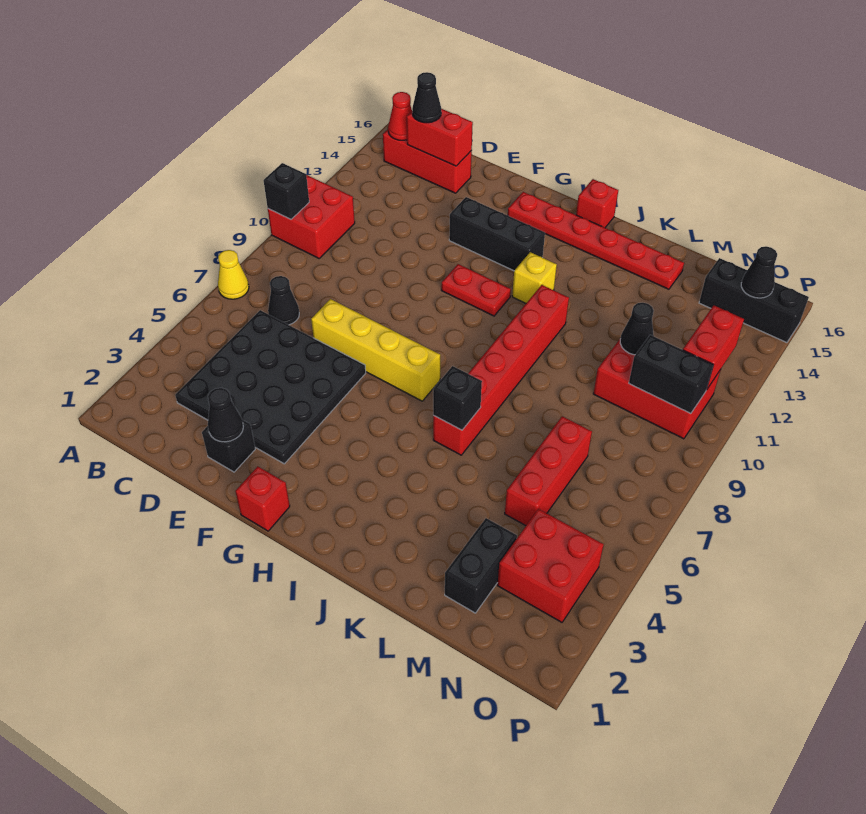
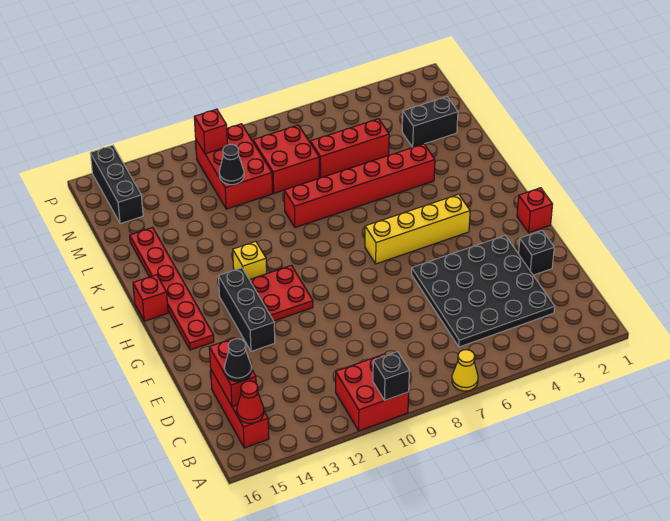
black 1x1 cone [268,276,299,325] -> none
black 1x1 cone [208,388,243,442] -> none
yellow 1x4 brick [311,299,440,401] -> yellow 1x4 brick turned to [365,194,470,264]
red 1x2 plate [441,264,511,316] -> red 2x2 plate [250,265,313,321]
red 1x6 brick [433,285,569,455] -> red 1x6 brick moved to [284,144,435,228]
black 1x1 brick [433,366,482,430] -> none
red 2x2 brick [497,509,604,622] -> red 2x2 brick moved to [253,125,319,193]
black 1x2 brick [629,335,713,414] -> none
red 1x2 brick [683,306,744,390] -> red 1x1 brick [194,109,228,154]
black 1x1 cone [741,246,777,298] -> none

